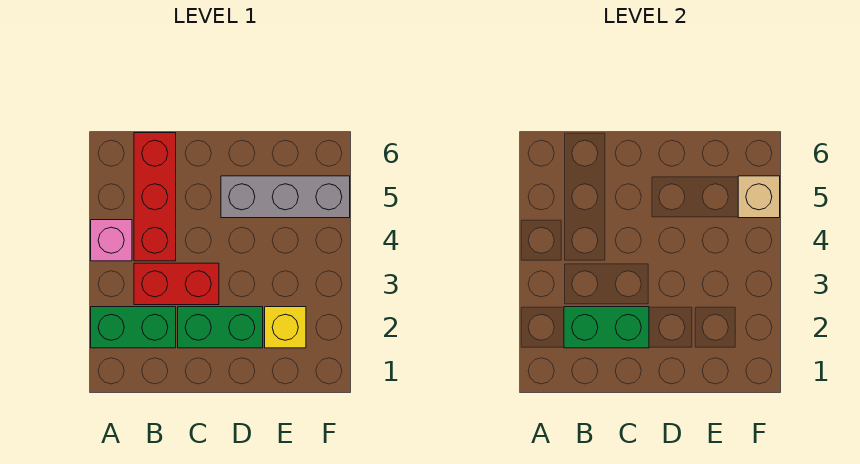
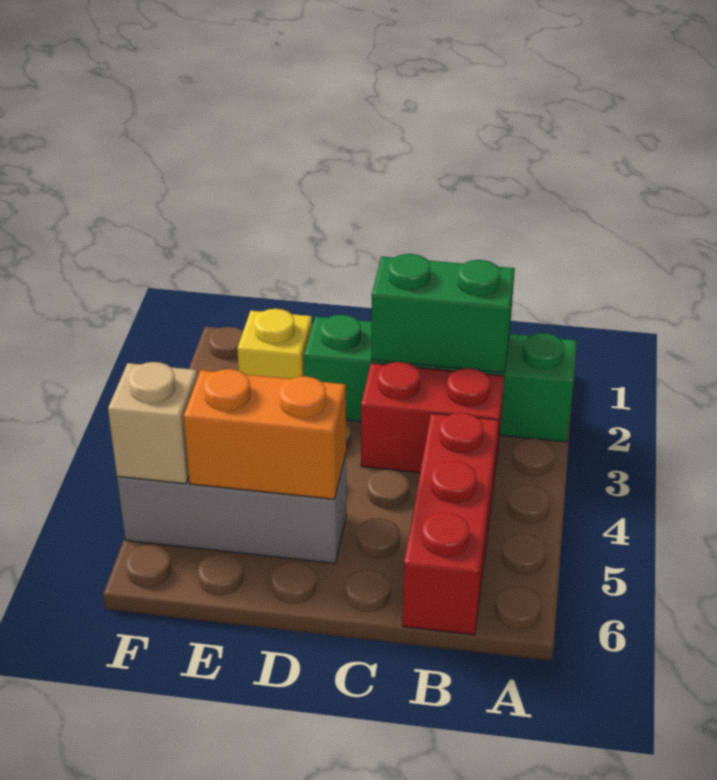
pink 1x1 brick [91,220,132,261] -> none
none -> orange 1x2 brick [184,369,346,499]

